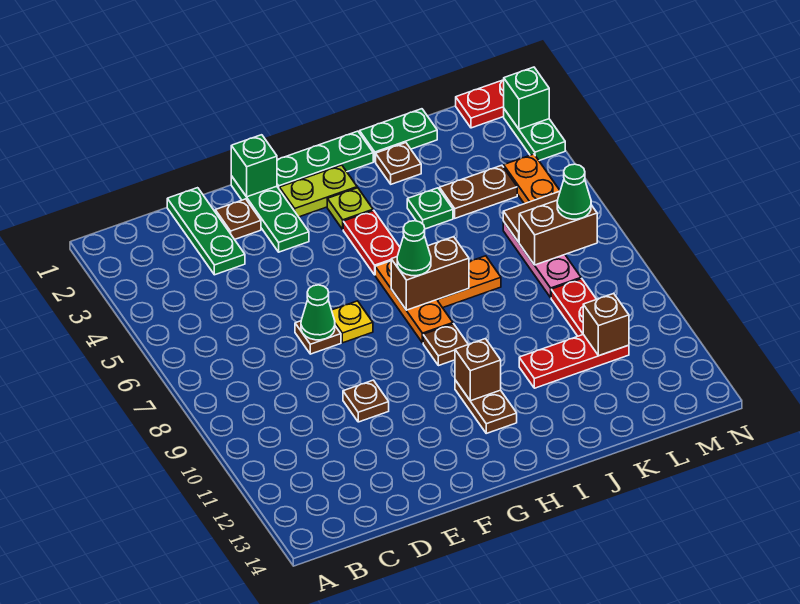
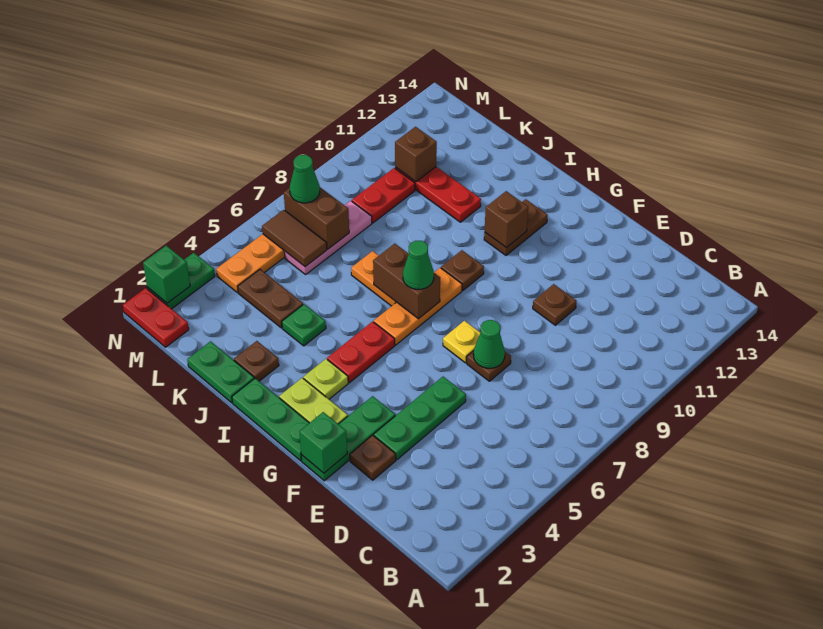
green 1x3 plate [167,188,245,275] -> green 1x3 plate moved to [374,377,466,460]

